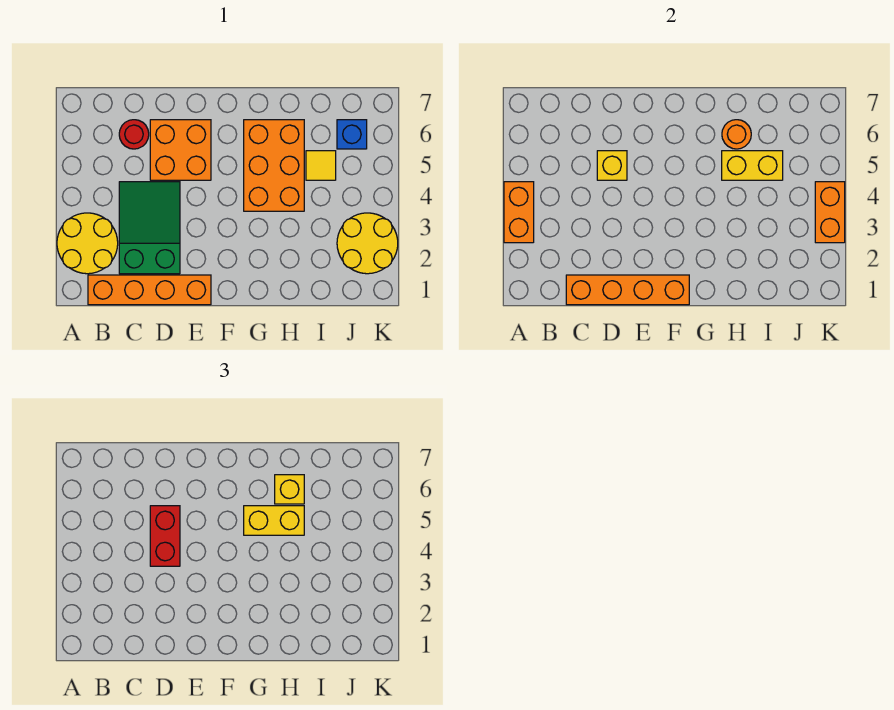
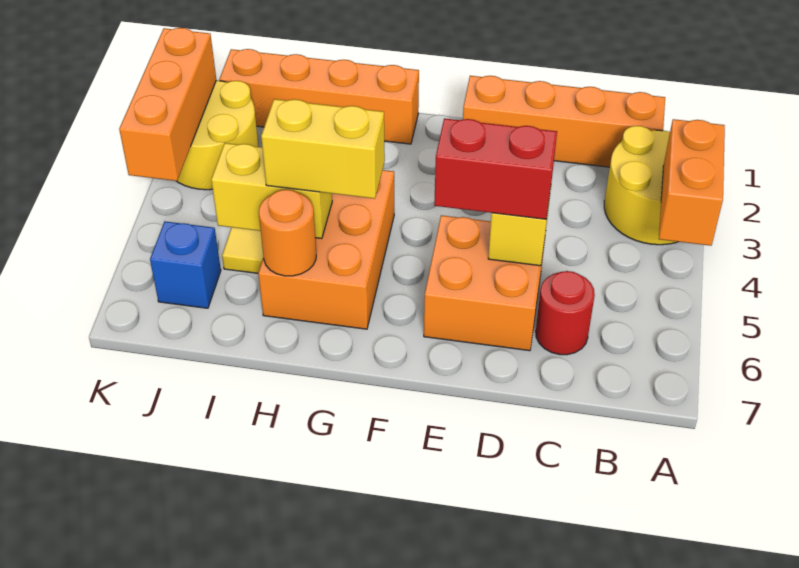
orange 1x4 brick [566,275,689,305] -> orange 1x4 brick moved to [219,49,419,144]
green 2x3 slope [119,182,180,274] -> none
red 1x2 brick [150,506,180,566] -> red 1x2 brick turned to [434,118,557,219]
yellow 1x1 brick [275,475,304,504] -> none
orange 1x2 brick [815,182,845,243] -> orange 1x3 brick [119,28,216,181]

